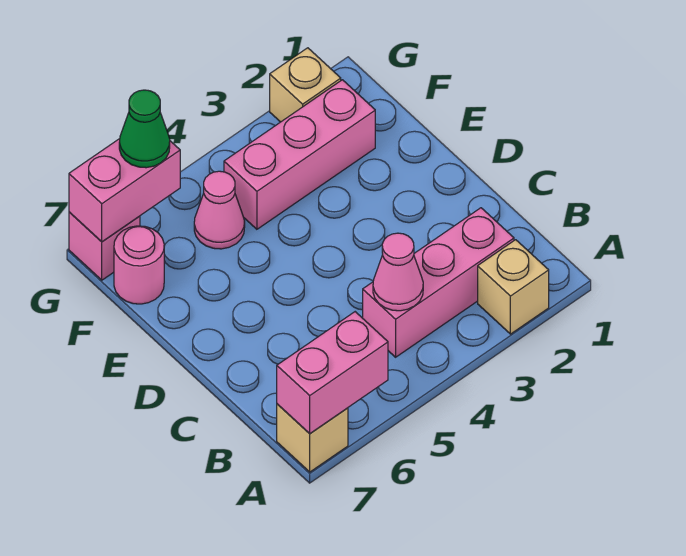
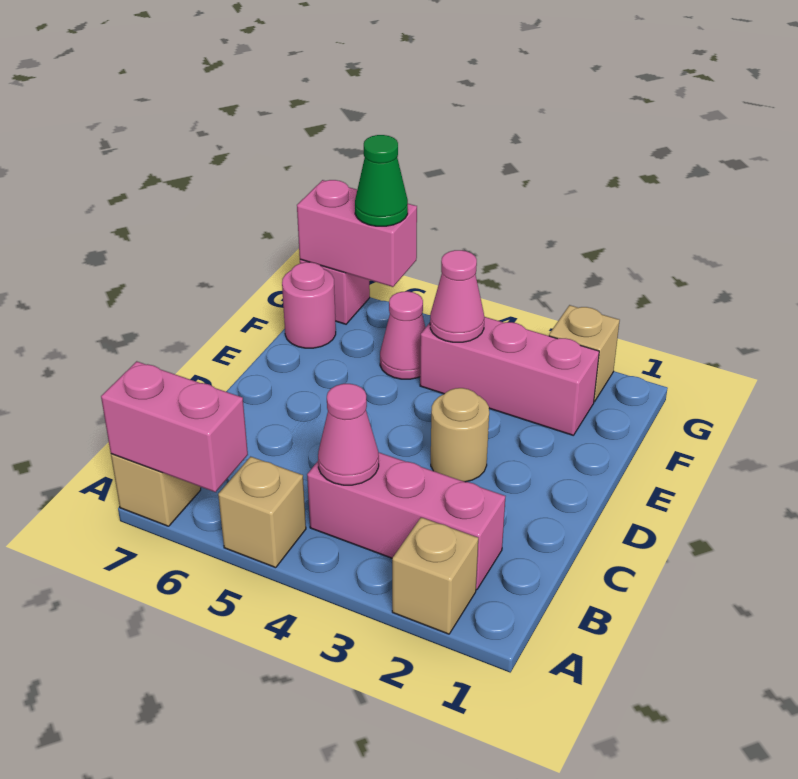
none -> tan 1x1 brick [218,457,306,568]
none -> tan 1x1 round brick [431,388,489,482]
none -> pink 1x1 cone [430,250,484,342]

